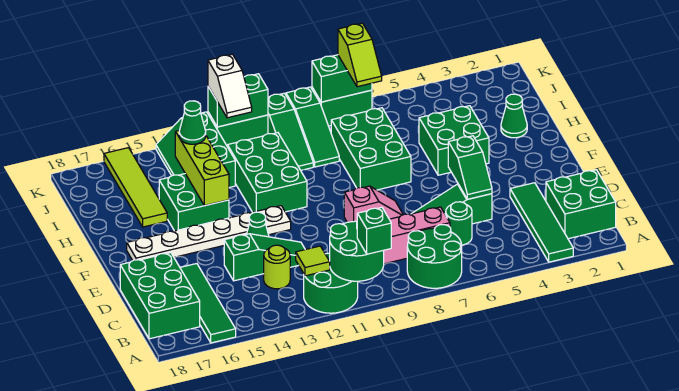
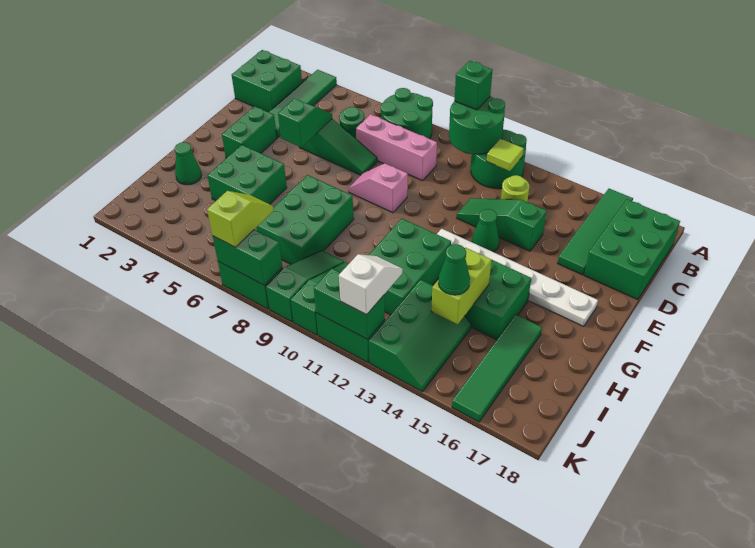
none -> green 1x2 brick [222,106,277,158]
lime 1x3 brick [175,130,229,206] -> lime 1x2 brick [431,247,491,324]
lime 1x4 tile [104,148,167,227] -> green 1x4 tile [452,315,542,422]

